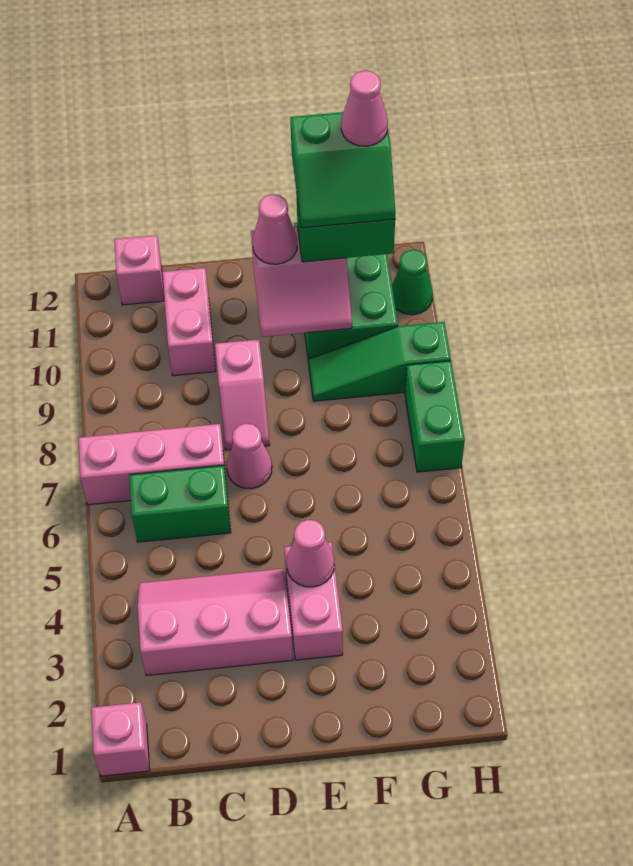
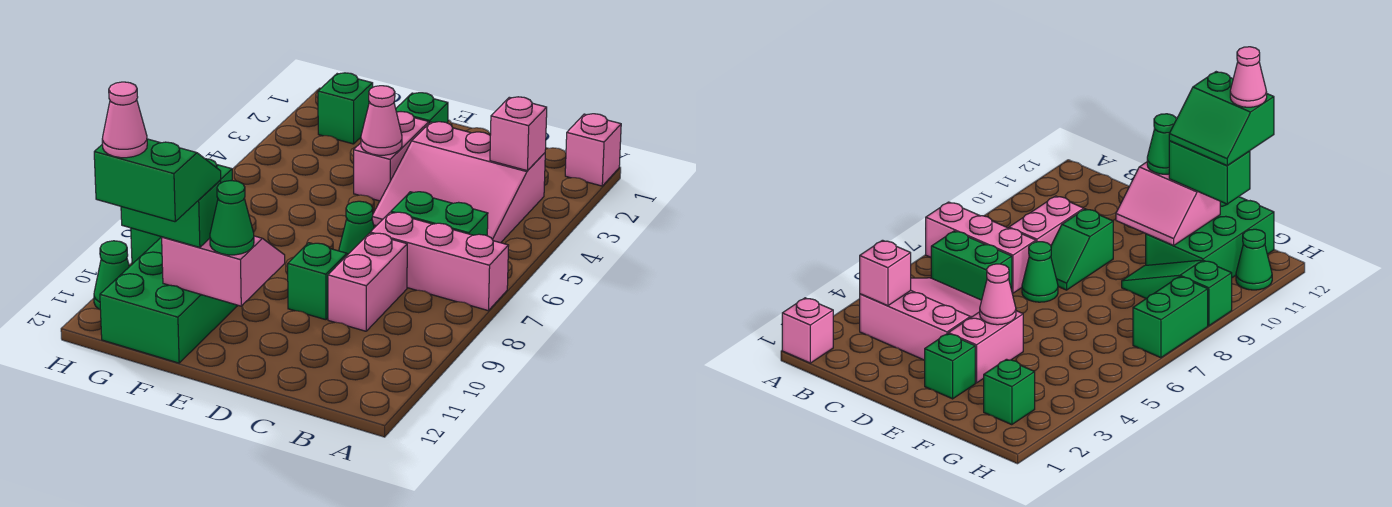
pink 2x3 slope [138,569,293,676] -> pink 3x3 slope [372,122,545,243]
pink 1x1 brick [114,235,164,305] -> pink 1x1 brick moved to [490,97,547,171]
pink 1x2 brick [162,268,216,376] -> pink 1x2 brick moved to [328,233,407,331]
pink 1x1 cone [227,423,272,489] -> green 1x1 cone [339,201,374,254]
pink 1x2 slope [215,339,270,450] -> green 1x2 slope [288,243,348,320]
none -> green 1x1 brick [396,93,448,123]
pink 1x1 cone [253,194,297,264] -> green 1x1 cone [210,181,254,255]
none -> green 1x1 brick [318,73,373,144]

